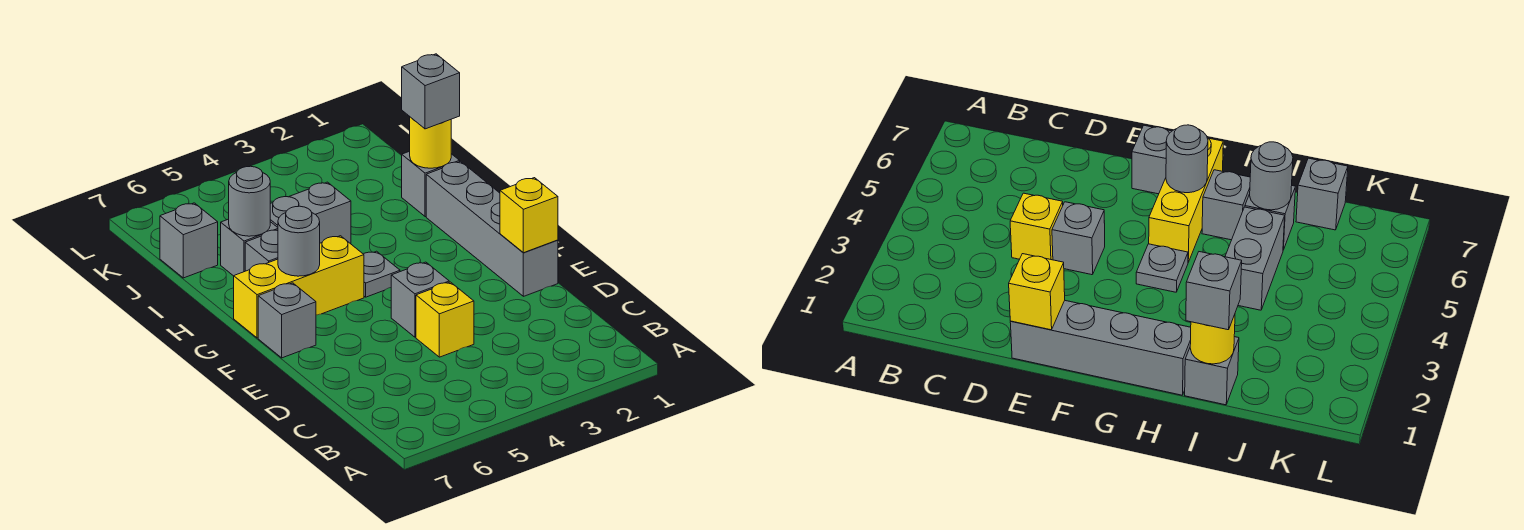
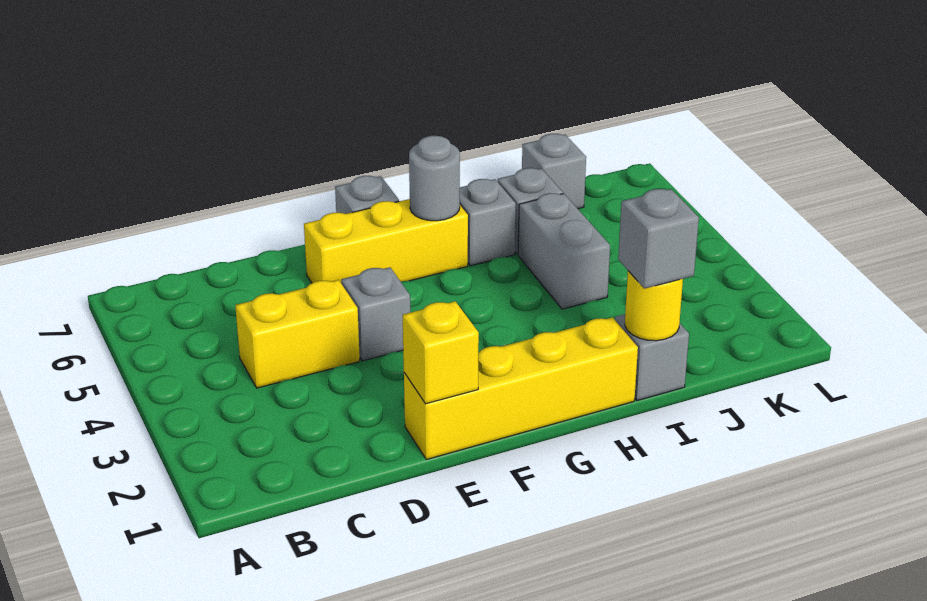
yellow 1x1 brick [416,282,474,357] -> yellow 1x2 brick [235,280,360,388]
grey 1x4 brick [426,161,558,296] -> yellow 1x4 brick [404,317,638,459]
grey 1x1 plate [364,251,400,297] -> none
yellow 1x3 brick [234,236,364,338] -> yellow 1x3 brick turned to [304,199,468,283]
grey 1x1 round brick [229,166,270,236] -> none

